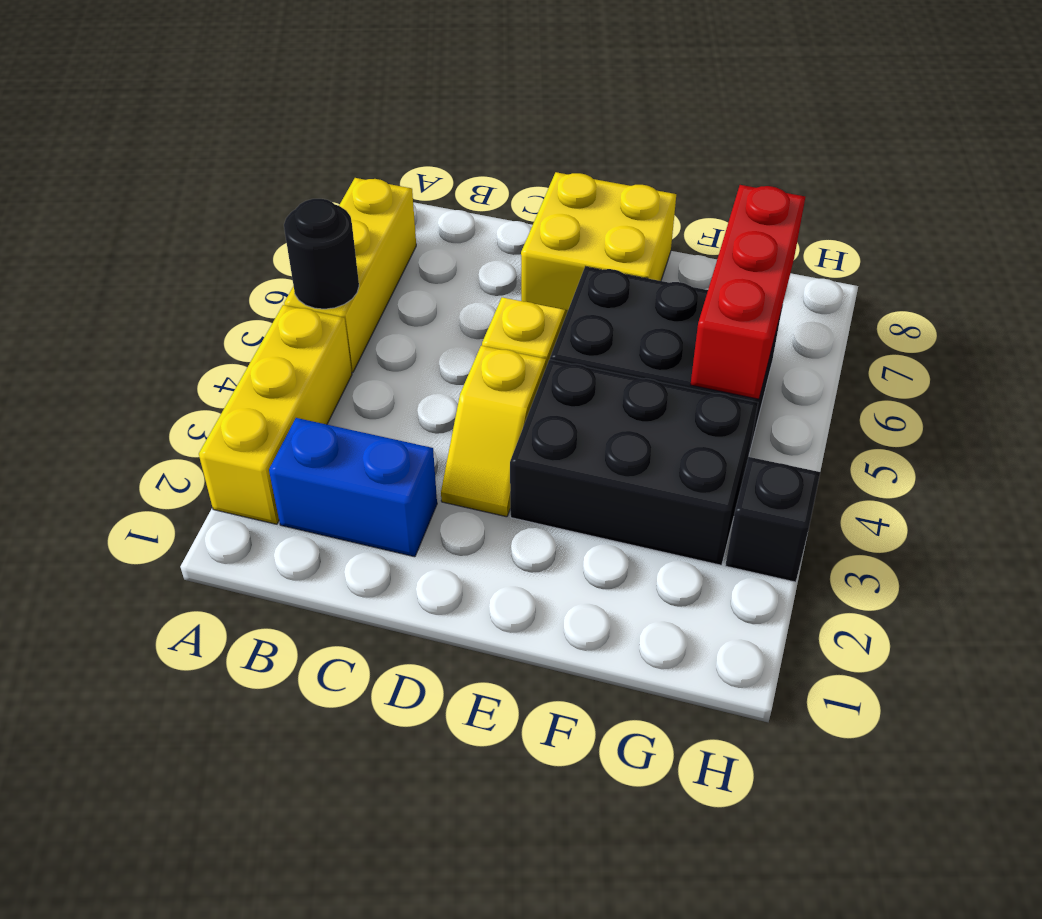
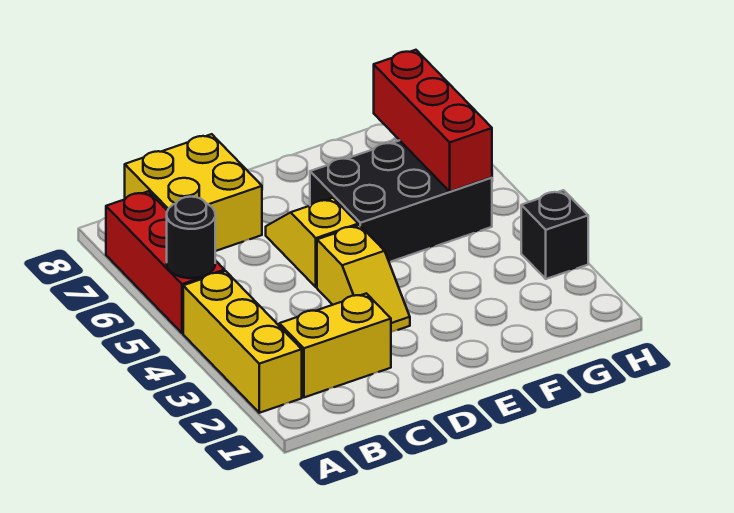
yellow 1x3 brick [284,178,416,372] -> red 1x3 brick [106,191,224,333]
blue 1x2 brick [269,418,437,557] -> yellow 1x2 brick [279,293,391,397]
yellow 2x2 brick [521,172,676,310] -> yellow 2x2 brick moved to [125,134,262,251]
black 2x3 brick [510,360,758,565] -> none

